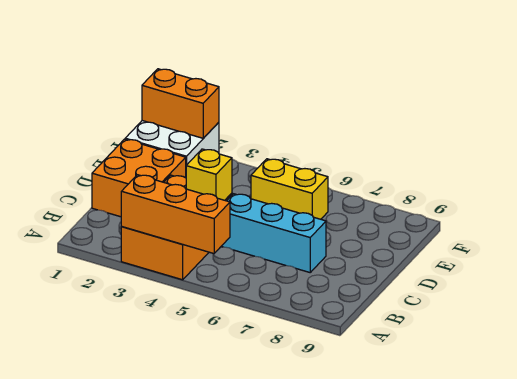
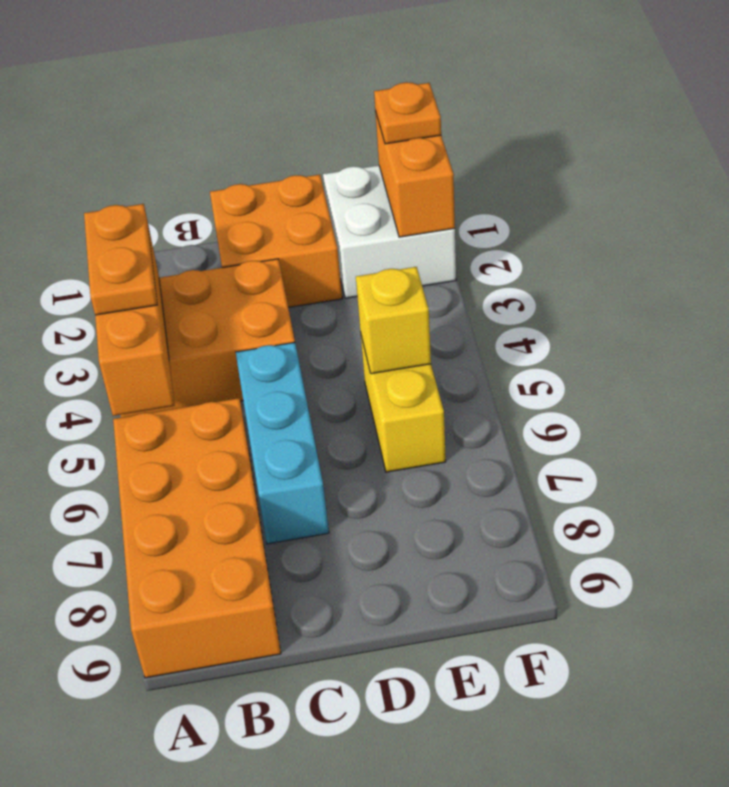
none -> orange 1x2 plate [84,204,157,315]
none -> orange 2x4 brick [113,398,281,678]
yellow 1x1 brick [186,149,232,200] -> yellow 1x1 brick moved to [356,267,431,374]
none -> orange 1x1 plate [374,82,441,144]

